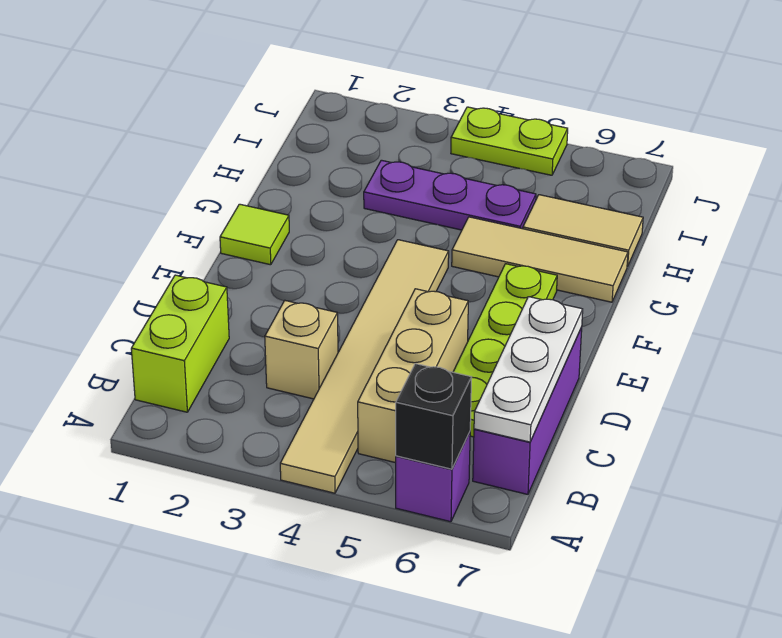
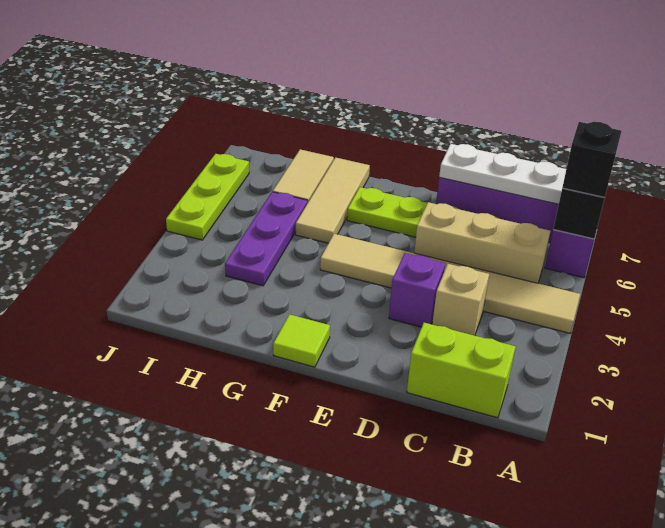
none -> black 1x1 brick [562,122,621,197]
none -> purple 1x1 brick [389,253,445,327]
lime 1x2 plate [451,107,568,175] -> lime 1x3 plate [166,154,249,240]

